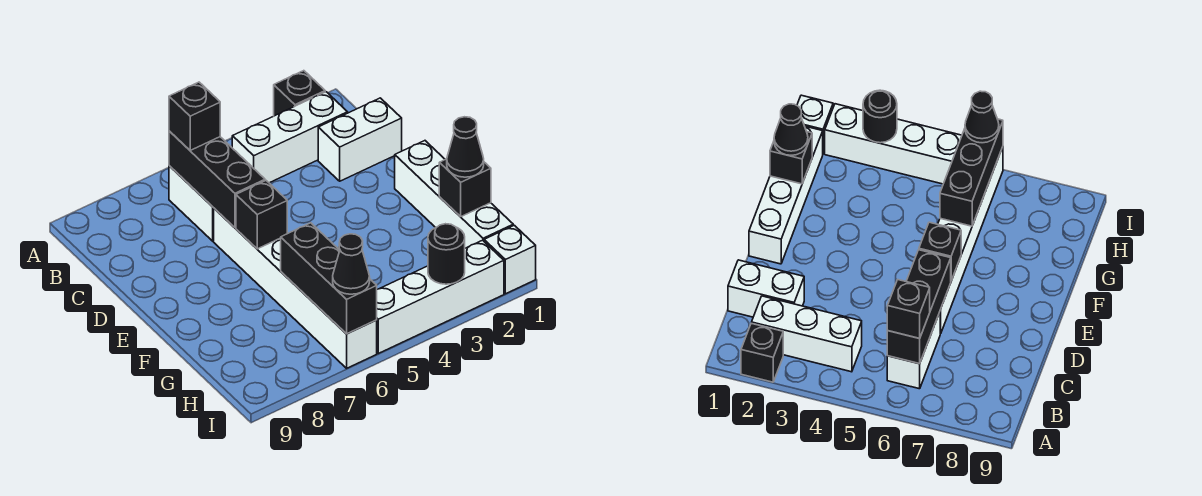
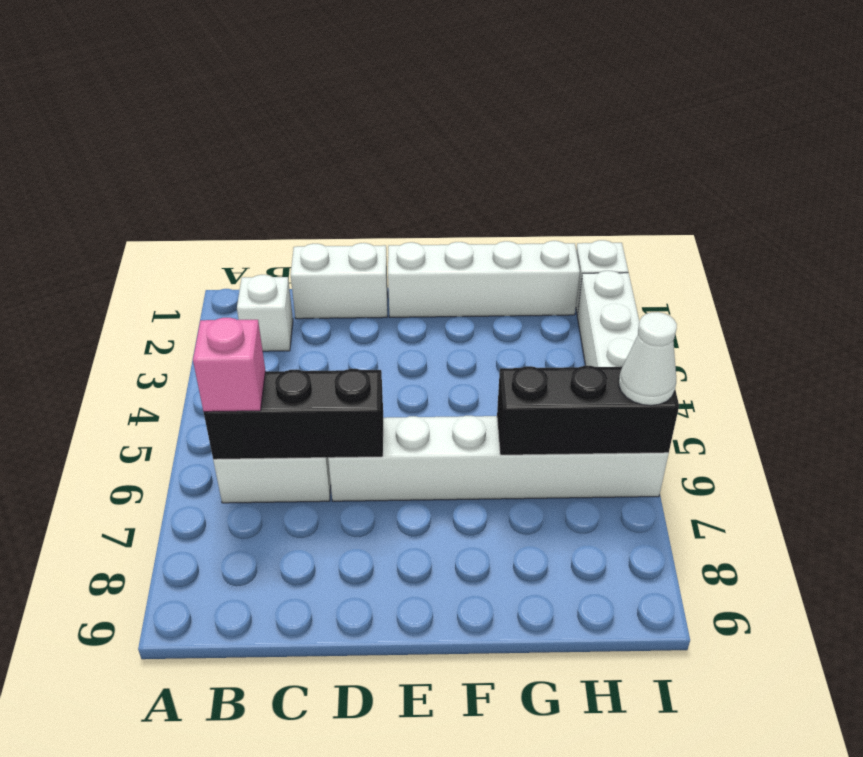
black 1x1 brick [274,71,325,116] -> none
white 1x3 brick [232,92,348,183] -> white 1x1 brick [237,275,293,351]
black 1x1 brick [169,82,220,150] -> pink 1x1 brick [193,318,265,412]
white 1x2 brick [318,98,402,181] -> white 1x2 brick turned to [291,243,388,319]
black 1x1 brick [236,181,287,249] -> none
black 1x1 brick [439,159,491,217] -> none
black 1x1 cone [447,117,484,177] -> none
black 1x1 round brick [428,224,465,284] -> none
black 1x1 cone [333,234,370,294] -> white 1x1 cone [619,312,677,405]

